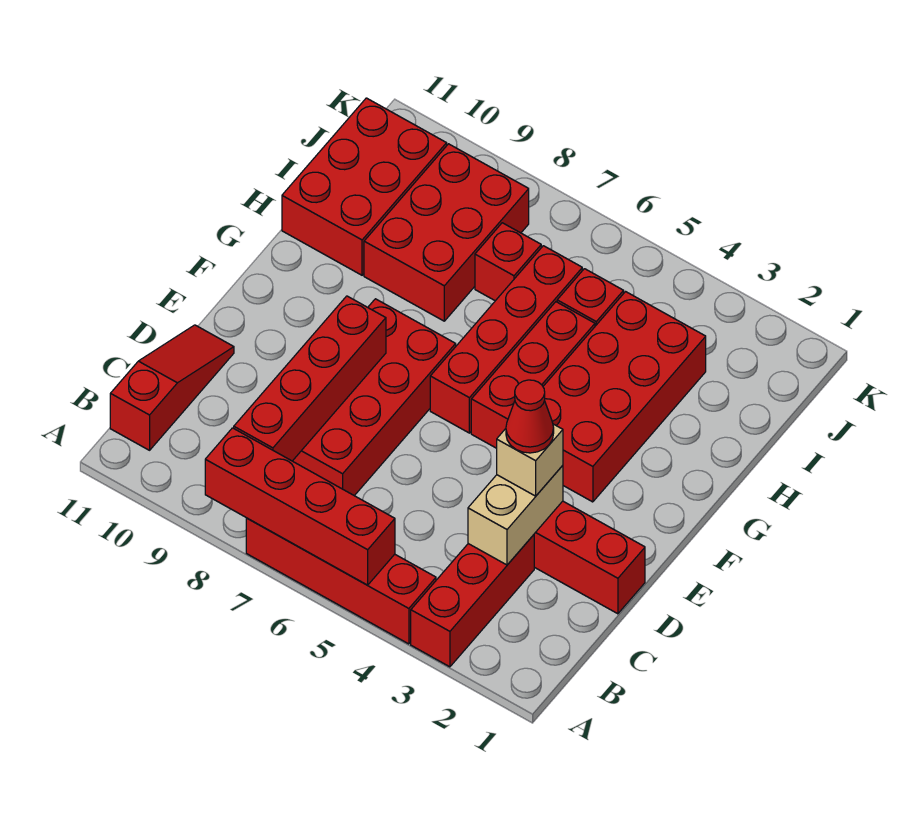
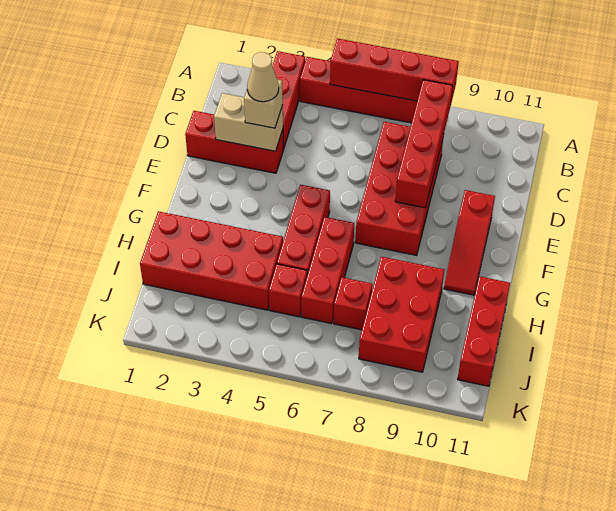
red 1x3 slope [110,325,234,450] -> red 1x3 slope moved to [444,190,495,295]
tan 1x2 brick [468,465,563,565] -> tan 1x2 brick turned to [214,93,283,151]
red 1x1 cone [506,380,554,453] -> tan 1x1 cone [247,52,279,102]
red 2x4 brick [543,292,706,502] -> red 2x4 brick turned to [140,211,283,310]
red 1x4 brick [430,246,582,433] -> red 1x3 brick [301,217,354,324]
red 2x3 brick [282,98,447,275] -> red 1x3 brick [458,276,510,386]

